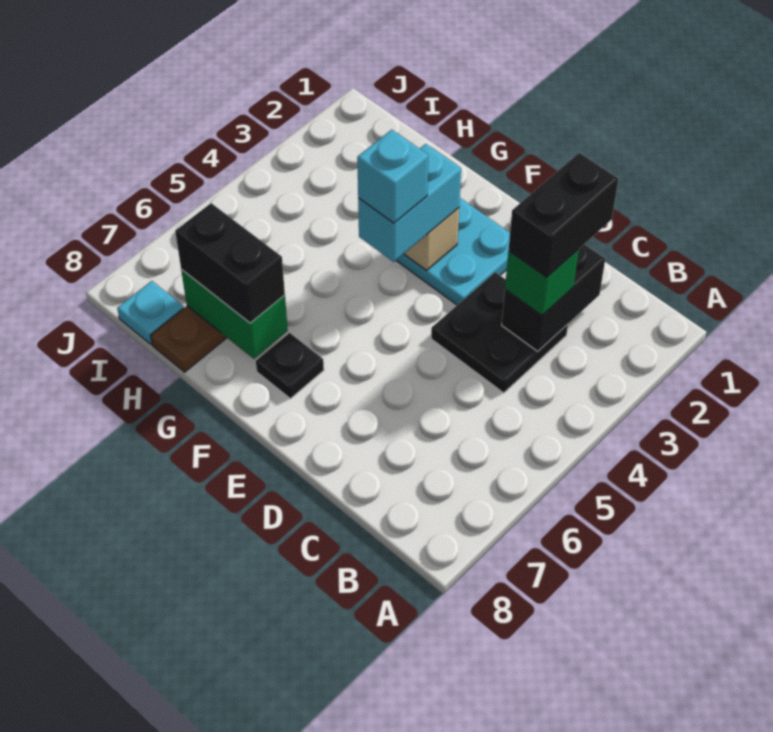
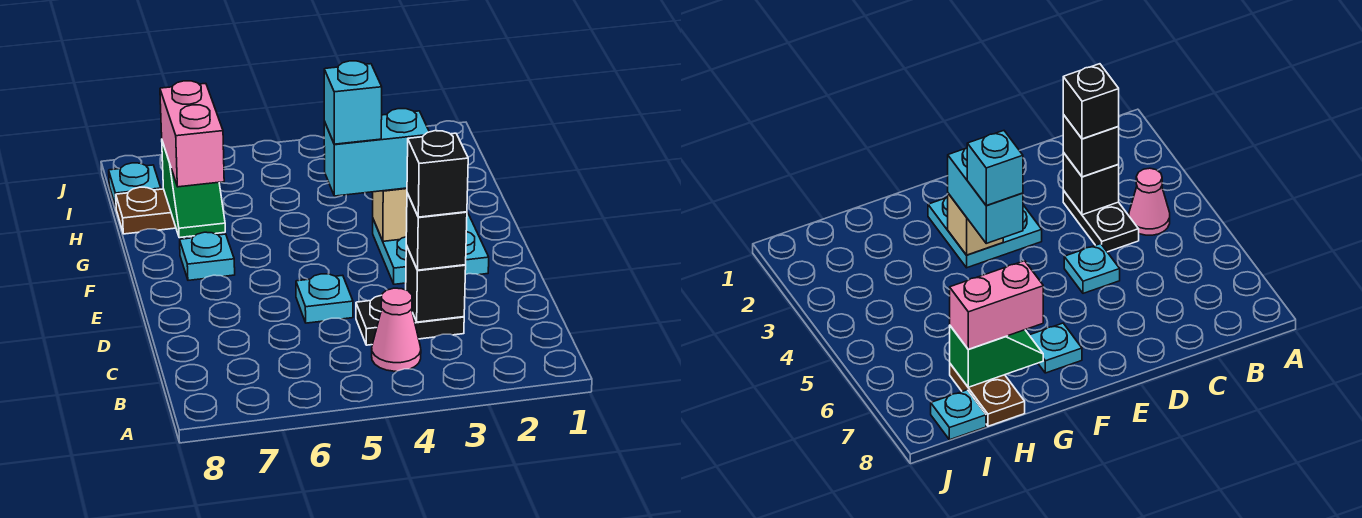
none -> pink 1x1 cone [372,288,421,371]
black 1x2 brick [502,244,605,351] -> black 1x1 brick [406,246,466,322]
black 1x2 brick [508,153,619,277] -> black 1x1 brick [407,131,468,217]
black 2x2 plate [431,272,568,393] -> black 1x2 plate [356,295,464,345]
green 1x1 brick [505,250,579,315] -> black 1x1 brick [406,193,467,270]
none -> cyan 1x1 plate [296,274,353,323]
black 1x1 plate [256,333,324,399] -> cyan 1x1 plate [180,232,235,280]
green 1x2 brick [181,270,288,359] -> green 1x2 slope [162,141,225,238]
black 1x2 brick [175,203,285,323] -> pink 1x2 brick [160,81,224,187]

